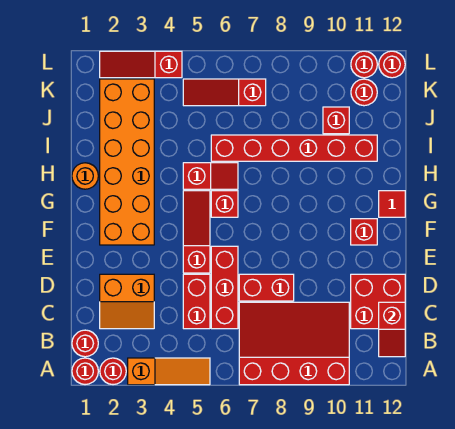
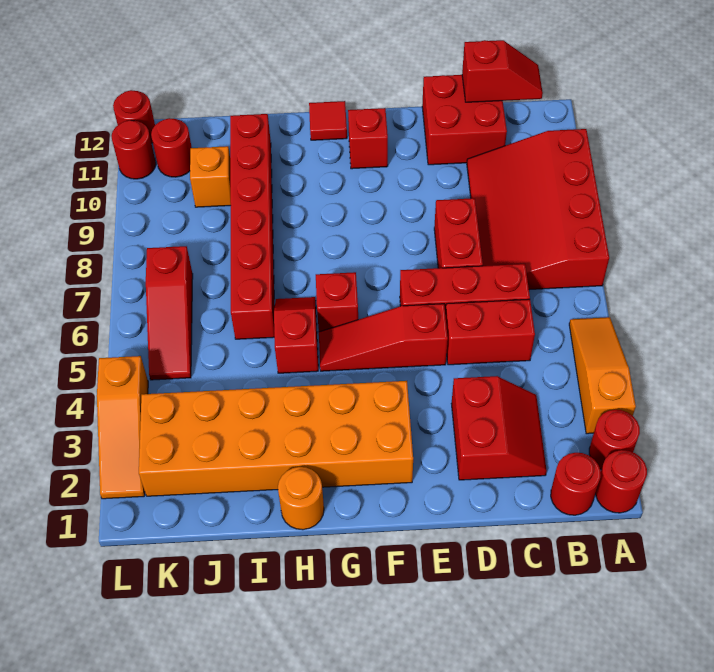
orange 2x2 slope [100,274,154,329] -> red 2x2 slope [451,376,547,480]
red 1x1 brick [323,107,349,134] -> orange 1x1 brick [190,146,231,207]
red 1x3 slope [100,51,182,78] -> orange 1x3 slope [97,356,148,499]

